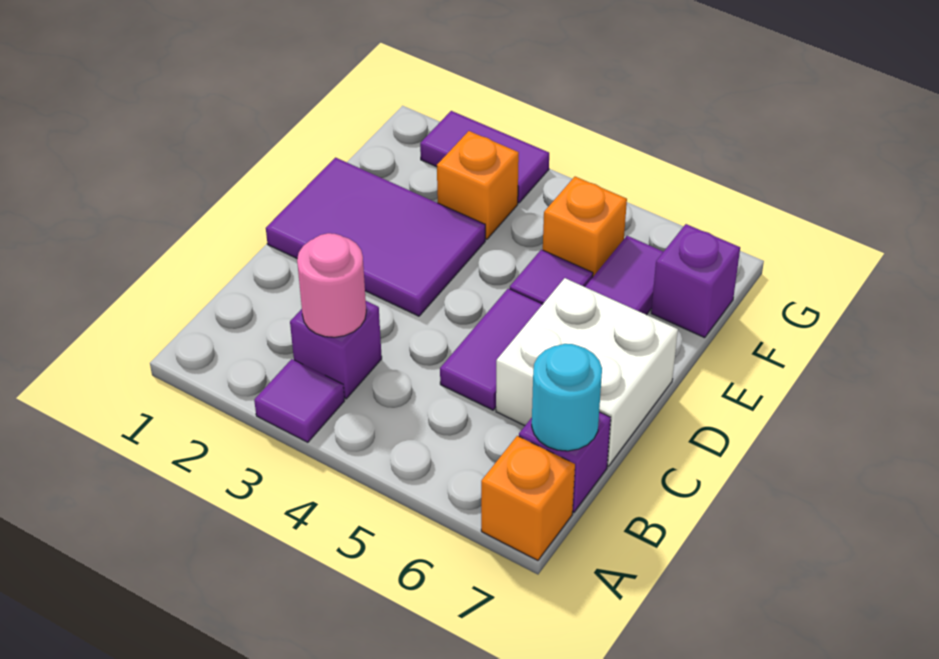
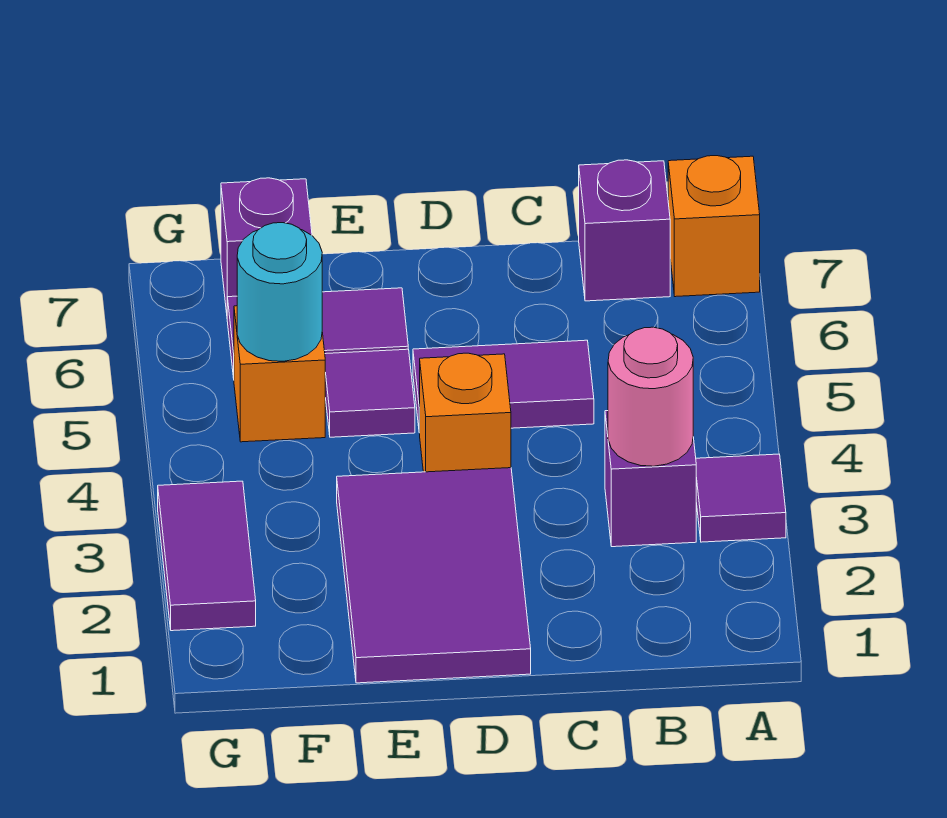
cyan 1x1 round brick [532,344,602,451] -> cyan 1x1 round brick moved to [237,223,322,361]
white 2x2 brick [496,278,678,466] -> none
orange 1x1 brick [437,131,519,239] -> orange 1x1 brick moved to [419,353,511,472]

